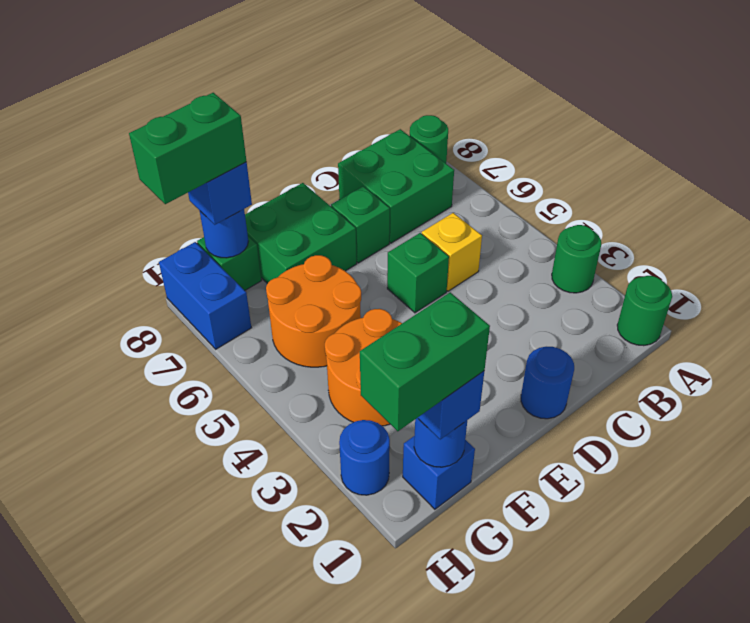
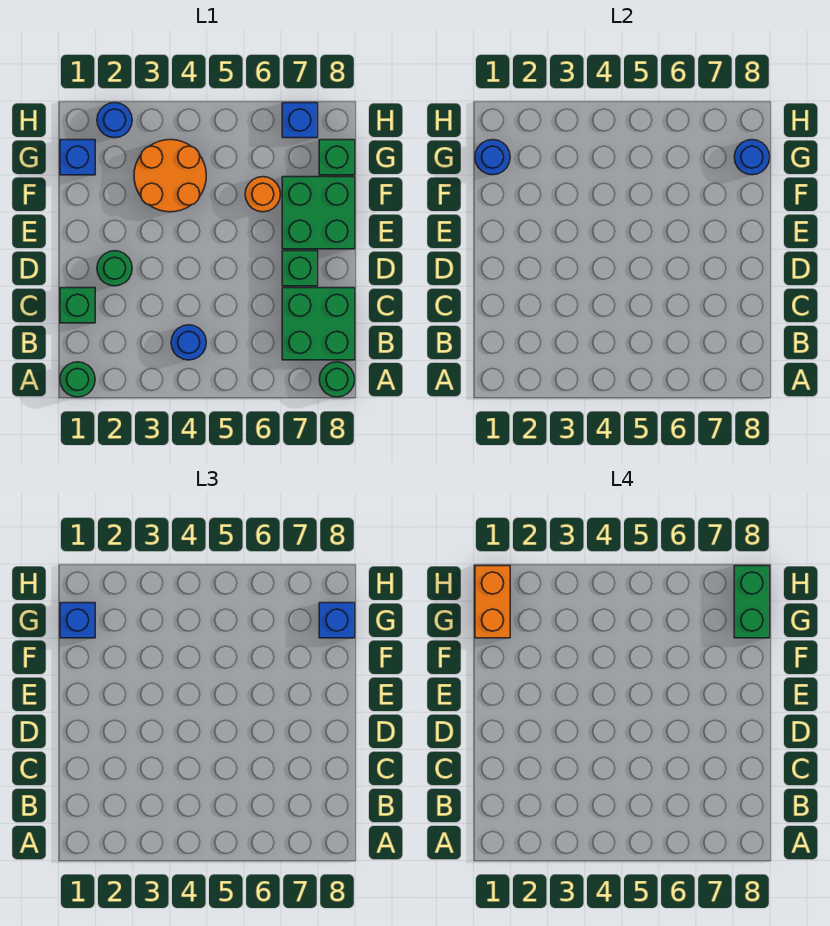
green 1x1 round brick [552,225,601,293] -> green 1x1 round brick moved to [97,251,132,286]
yellow 1x1 brick [422,213,482,291] -> none
blue 1x1 round brick [521,347,574,419] -> blue 1x1 round brick moved to [171,325,206,360]
green 1x1 brick [387,233,449,313] -> green 1x1 brick moved to [60,288,95,323]
orange 2x2 round brick [266,255,361,367] -> orange 1x1 round brick [245,177,280,212]
green 1x2 brick [360,292,490,431] -> orange 1x2 brick [475,566,510,638]
blue 1x2 brick [159,242,251,349] -> blue 1x1 brick [282,103,318,138]

